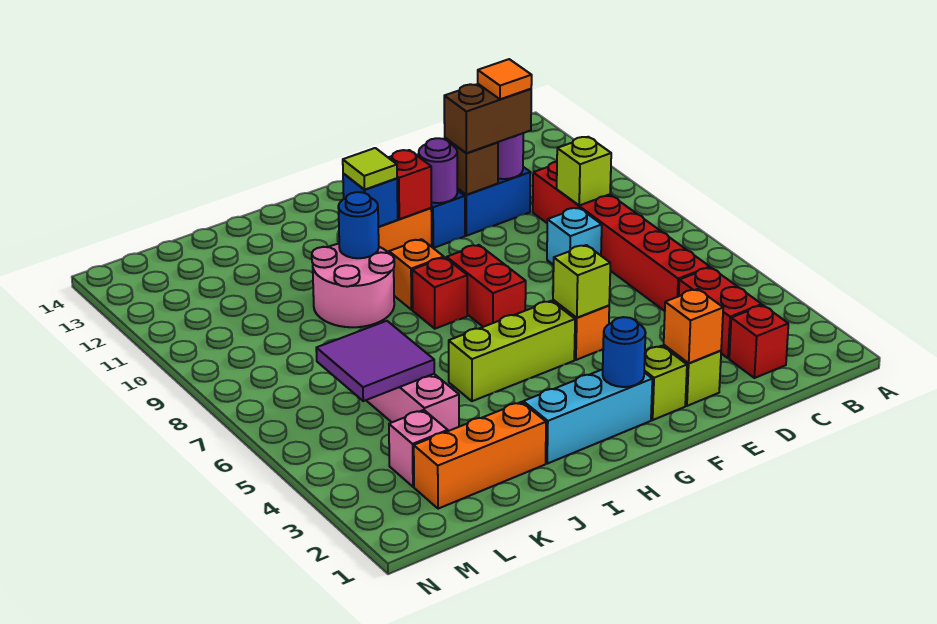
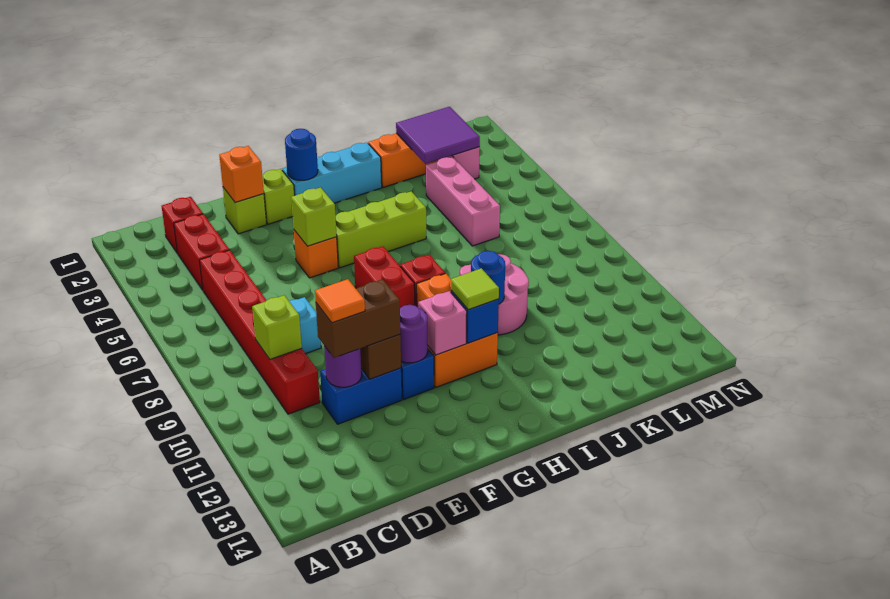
red 1x1 brick [388,150,431,219] -> pink 1x1 brick [418,291,467,355]
purple 2x2 tile [316,321,434,401] -> purple 2x2 tile moved to [396,107,480,164]

